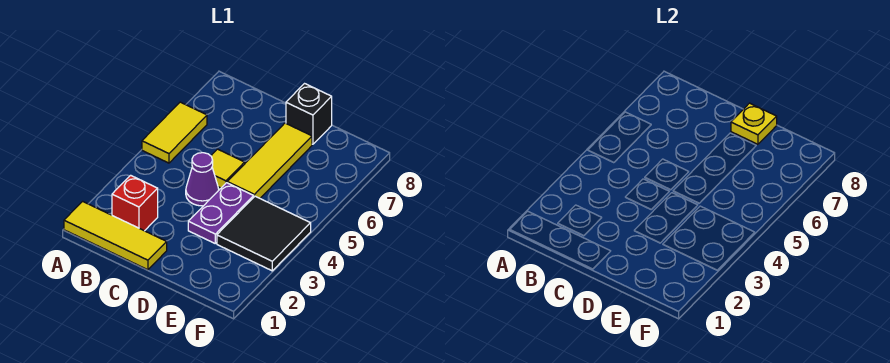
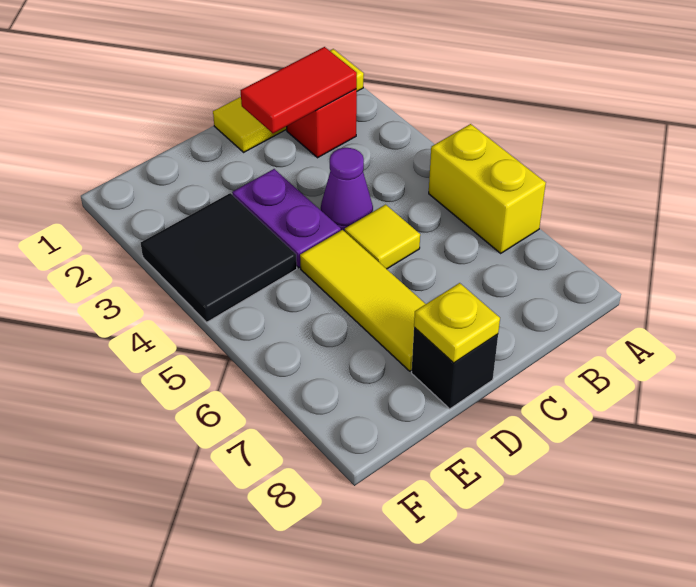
yellow 1x2 tile [142,102,207,163] -> yellow 1x2 brick [429,124,546,253]
none -> red 1x2 tile [241,47,357,133]

